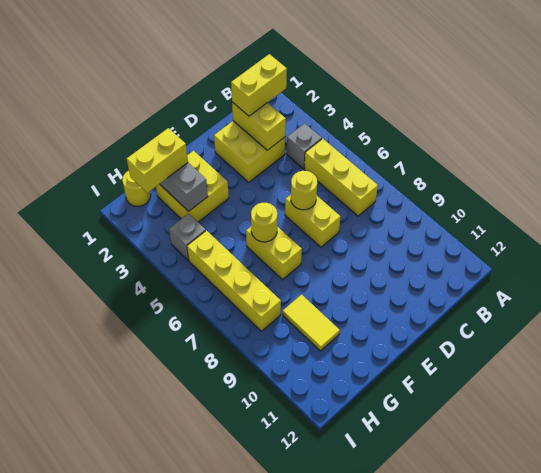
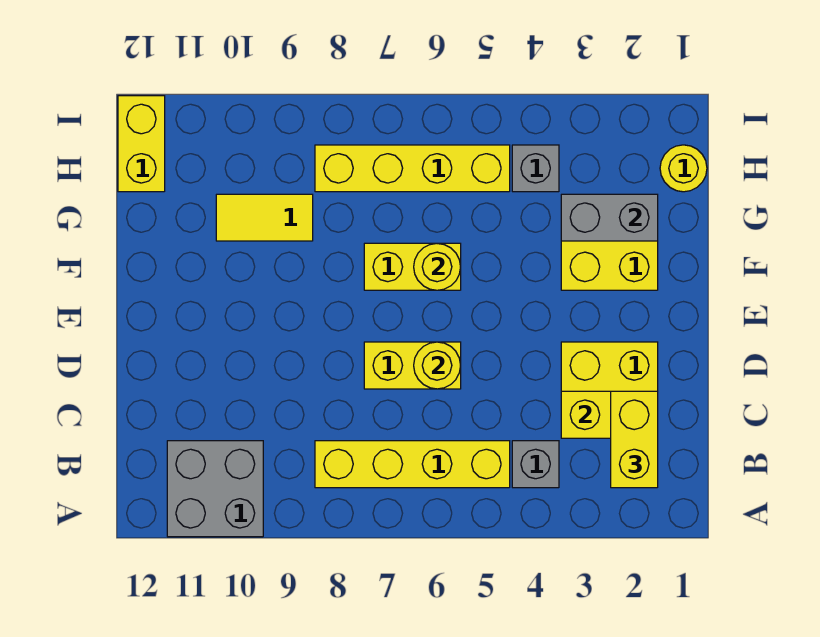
none -> grey 2x2 brick [167,441,263,537]
yellow 1x3 brick [304,139,378,216] -> yellow 1x4 brick [315,441,510,488]
yellow 1x2 brick [127,128,188,193] -> yellow 1x2 brick moved to [118,96,165,192]

